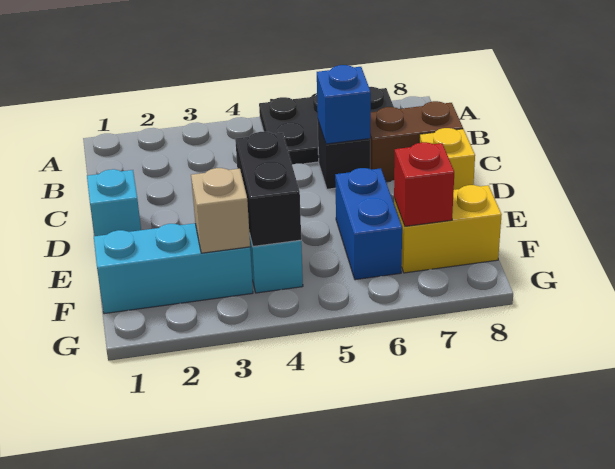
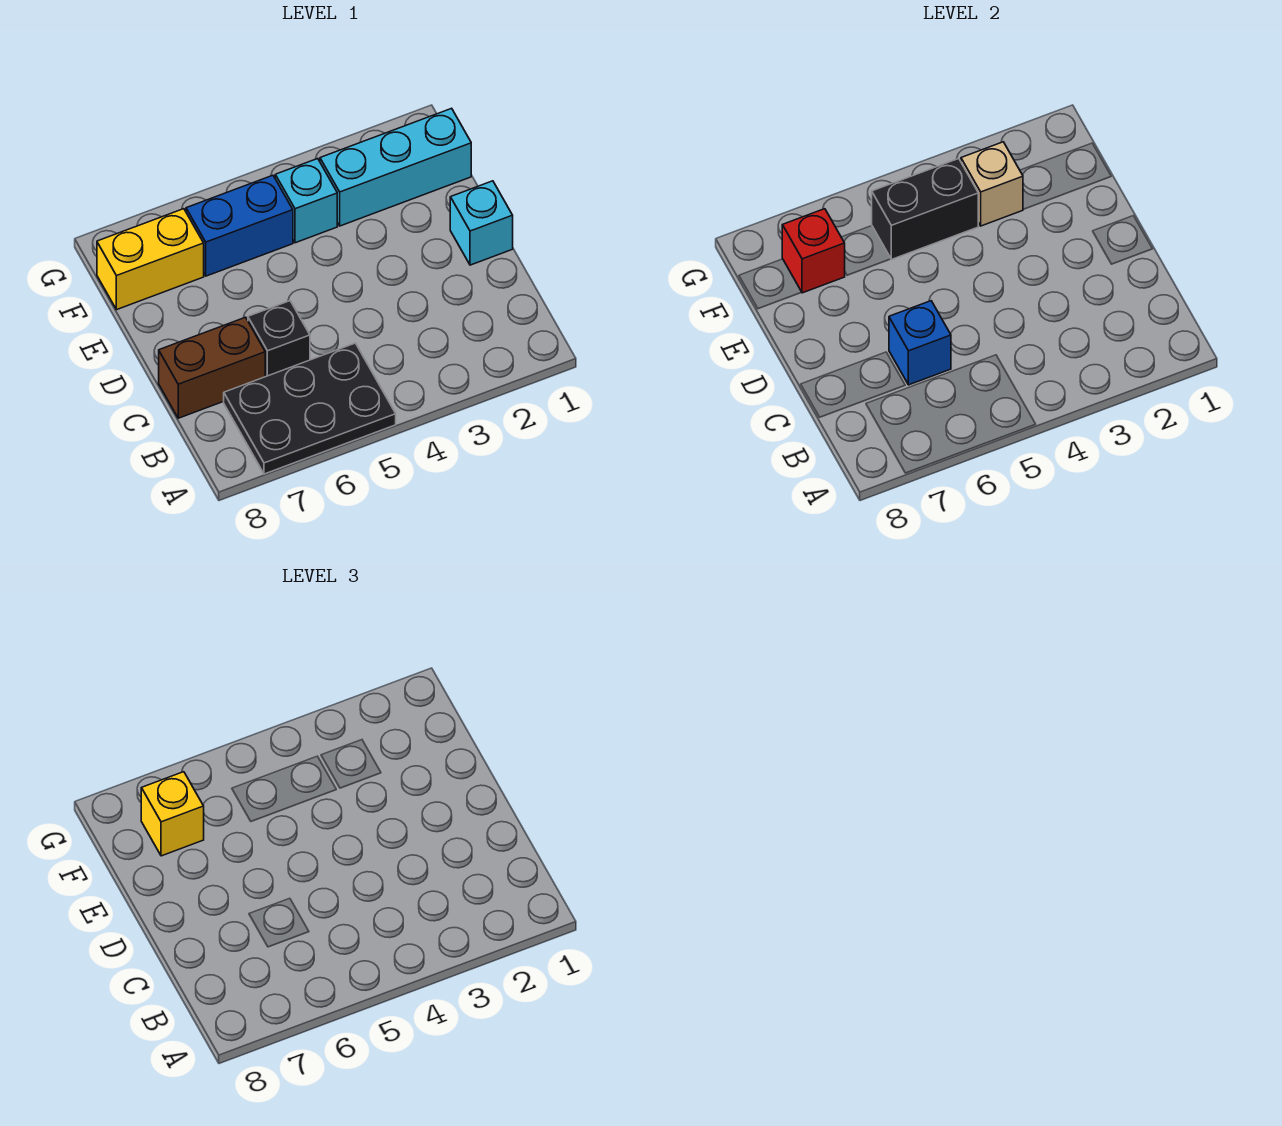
yellow 1x1 brick [419,128,475,190] -> yellow 1x1 brick moved to [141,772,204,856]
black 1x2 brick [235,132,301,246] -> black 1x2 brick turned to [872,159,978,259]
blue 1x2 brick [335,168,402,280] -> blue 1x2 brick turned to [186,175,293,276]

